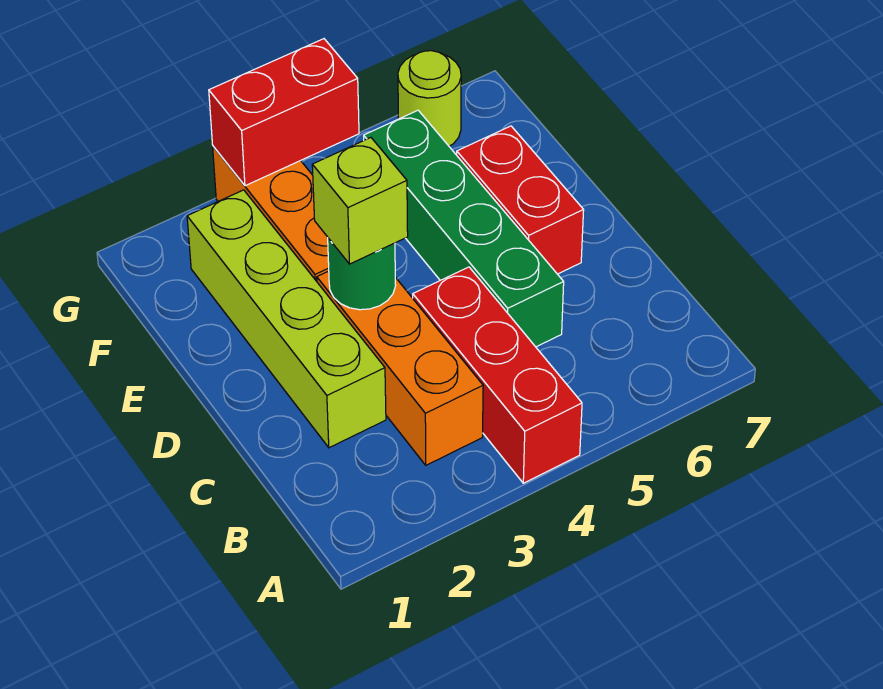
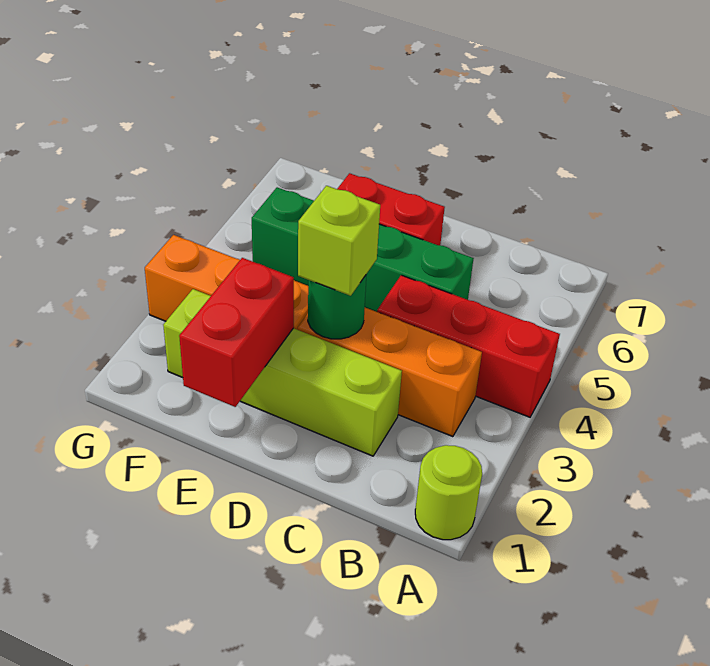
red 1x2 brick [209,39,359,186] -> red 1x2 brick moved to [179,258,294,407]
lime 1x1 round brick [398,51,461,146] -> lime 1x1 round brick moved to [415,445,482,540]

